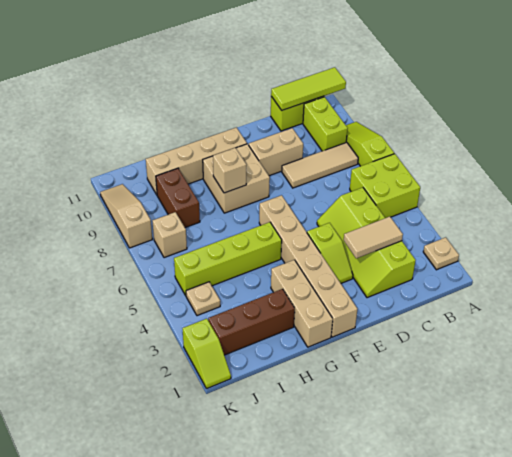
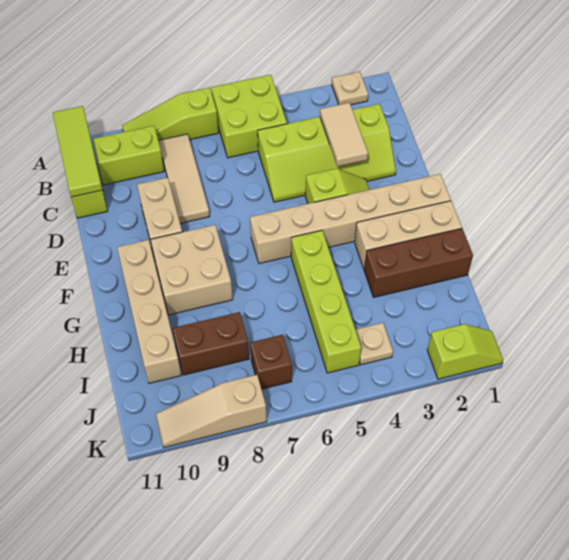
tan 1x1 brick [213,148,246,193] -> none
brown 1x3 brick [208,289,295,355] -> brown 1x3 brick turned to [364,229,473,297]
tan 1x1 brick [152,212,187,258] -> brown 1x1 brick [250,335,292,389]

